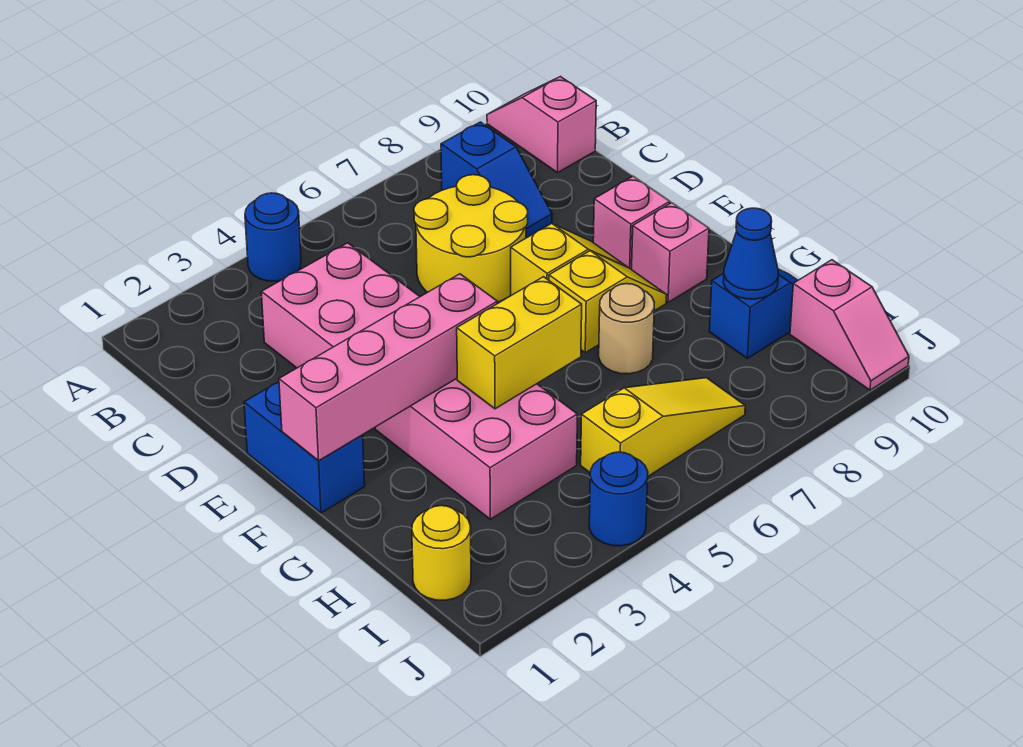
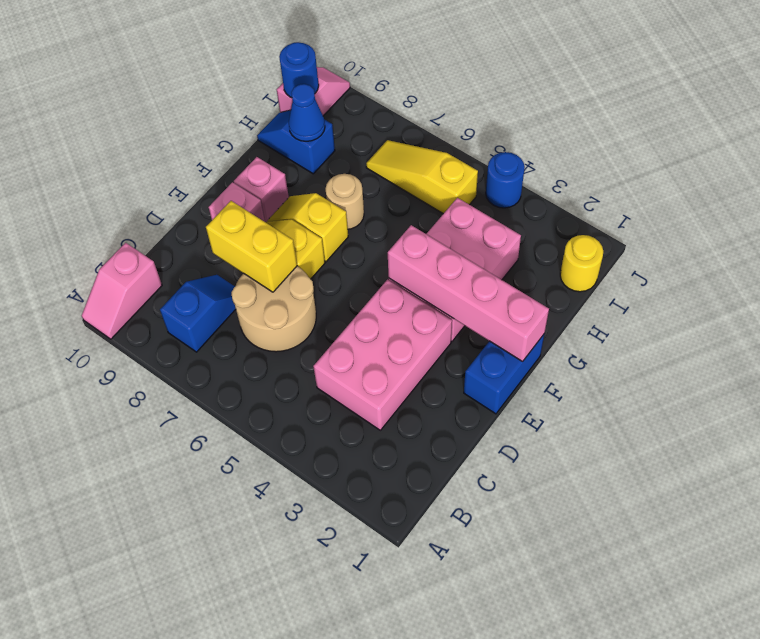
blue 1x1 round brick [245,193,301,281] -> blue 1x1 round brick moved to [279,42,319,98]
yellow 2x2 round brick [414,175,528,302] -> tan 2x2 round brick [232,266,316,352]
yellow 1x2 brick [457,277,582,409] -> yellow 1x2 brick moved to [206,201,297,292]

